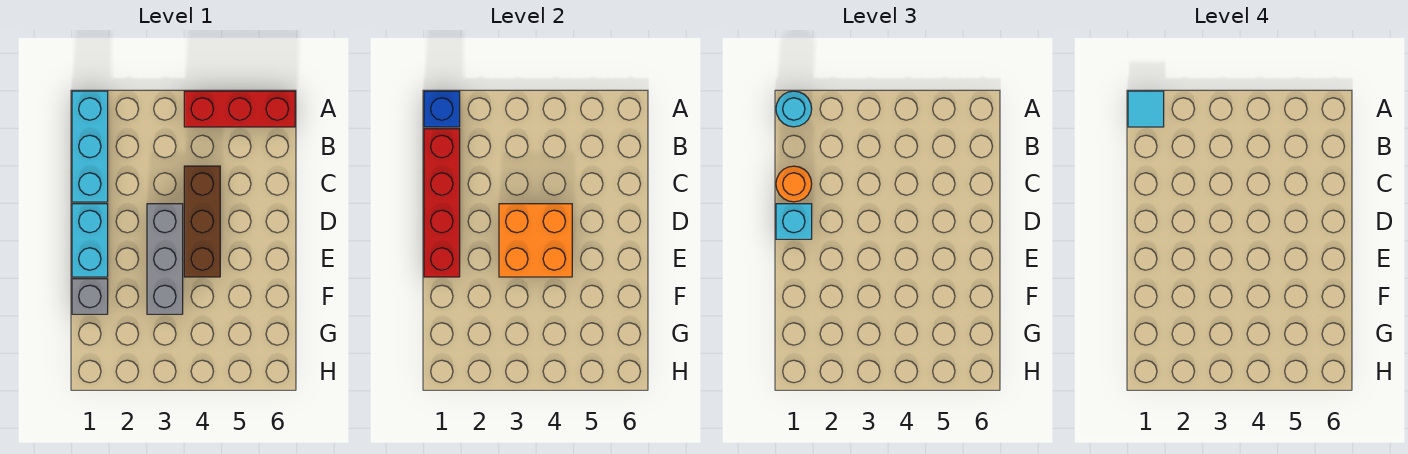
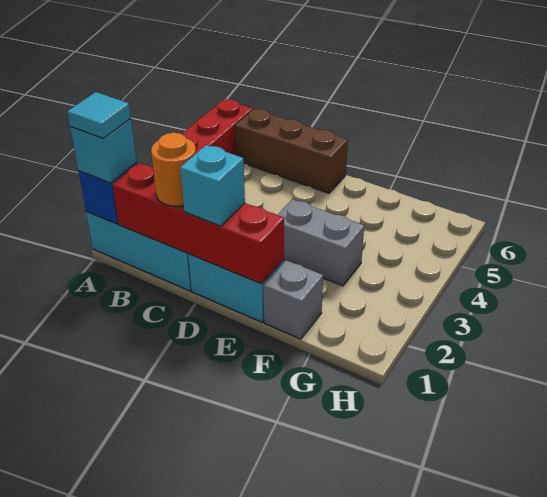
cyan 1x1 round brick [776,91,812,127] -> cyan 1x1 brick [70,119,137,183]
brown 1x3 brick [184,166,220,277] -> brown 1x3 brick moved to [235,109,348,193]
grey 1x3 brick [147,204,183,314] -> grey 1x2 brick [278,199,364,286]
orange 2x2 brick [499,204,572,277] -> none

